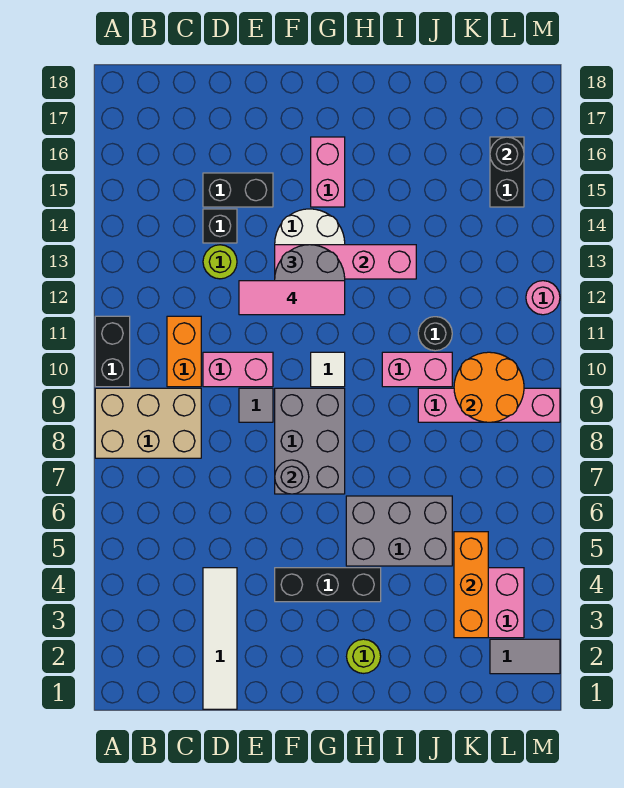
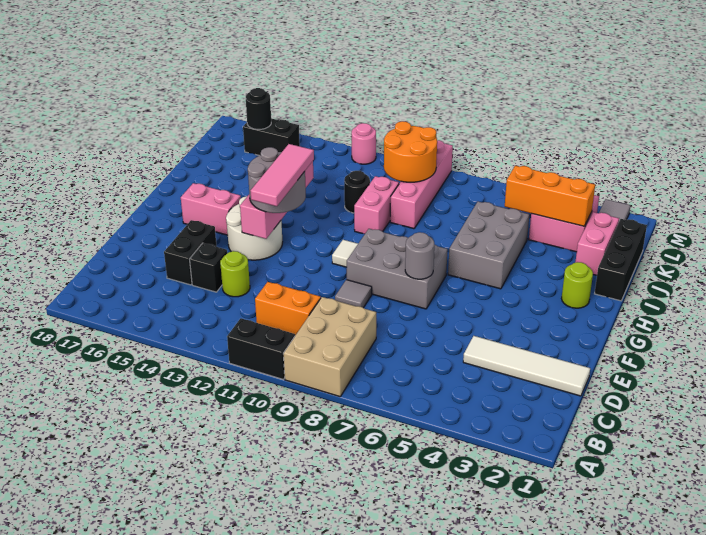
pink 1x2 brick [203,352,273,387] -> pink 1x2 brick moved to [575,212,619,275]
black 1x3 brick [275,568,381,602] -> black 1x3 brick moved to [595,219,647,301]

